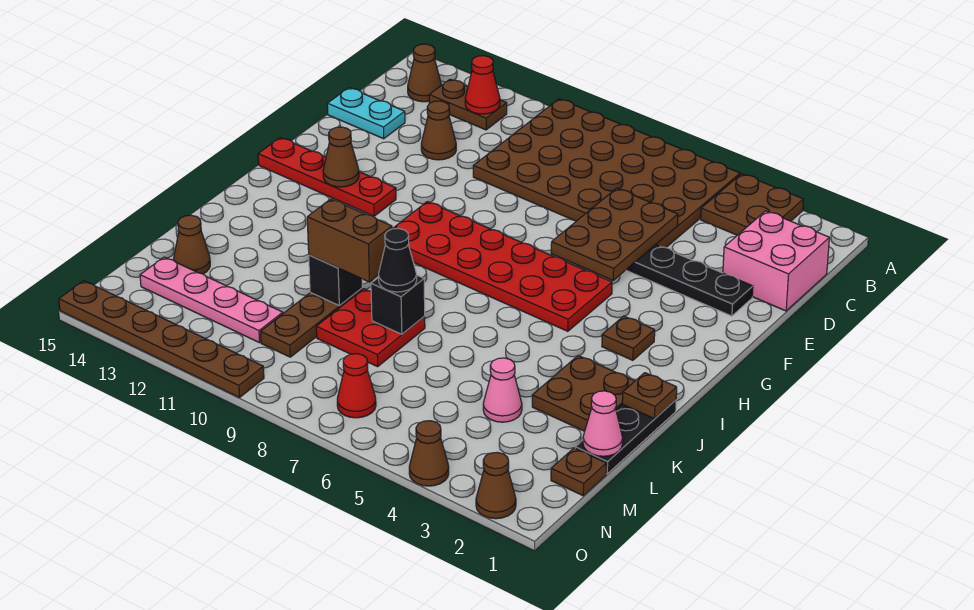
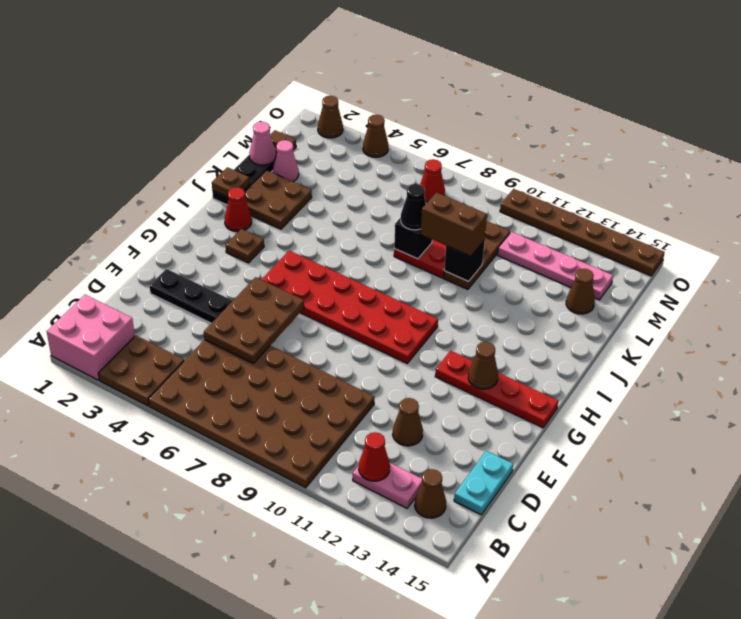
brown 1x2 plate [429,79,507,130] -> pink 1x2 plate [353,463,422,508]
pink 2x2 brick [723,211,829,311] -> pink 2x2 brick moved to [47,295,135,380]
cyan 1x2 plate [327,88,405,139] -> cyan 1x2 plate turned to [454,451,513,515]
none -> red 1x1 cone [224,187,252,232]
pink 1x1 cone [483,358,522,422] -> pink 1x1 cone moved to [272,140,299,182]

